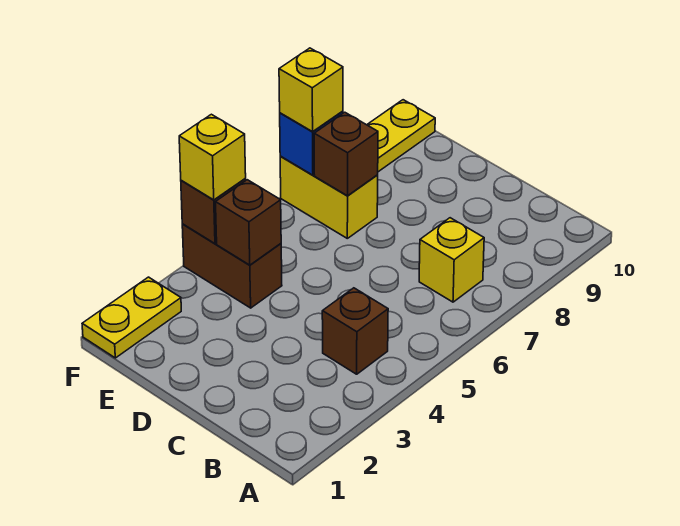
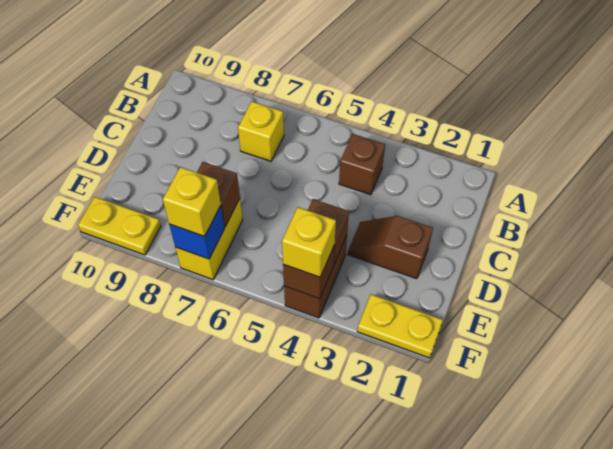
none -> brown 1x2 slope [348,216,433,279]

